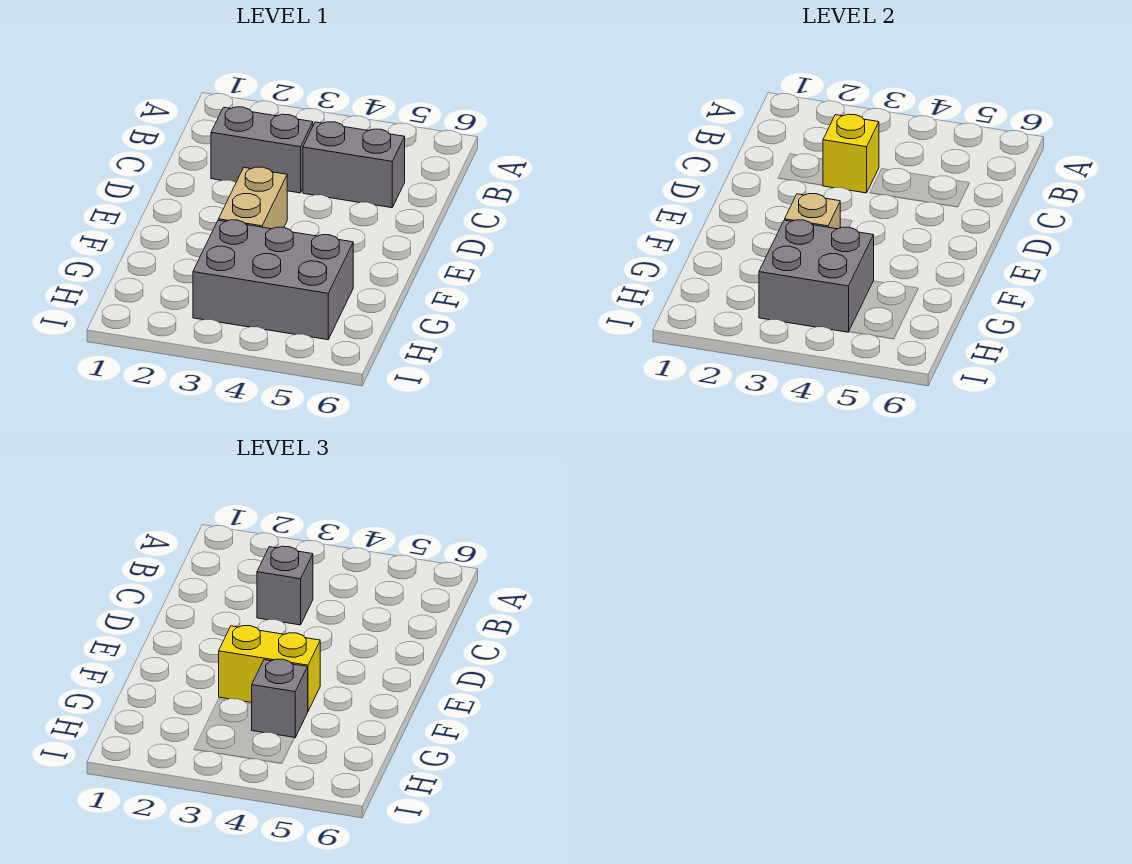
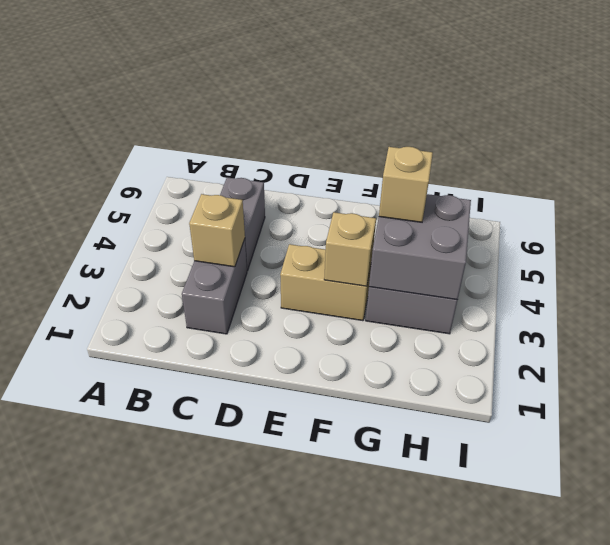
yellow 1x1 brick [823,114,879,193] -> tan 1x1 brick [189,194,245,267]
grey 1x1 brick [257,546,313,625] -> none
yellow 1x2 brick [219,626,320,711] -> none
grey 1x1 brick [252,659,308,738] -> tan 1x1 brick [379,147,433,222]

